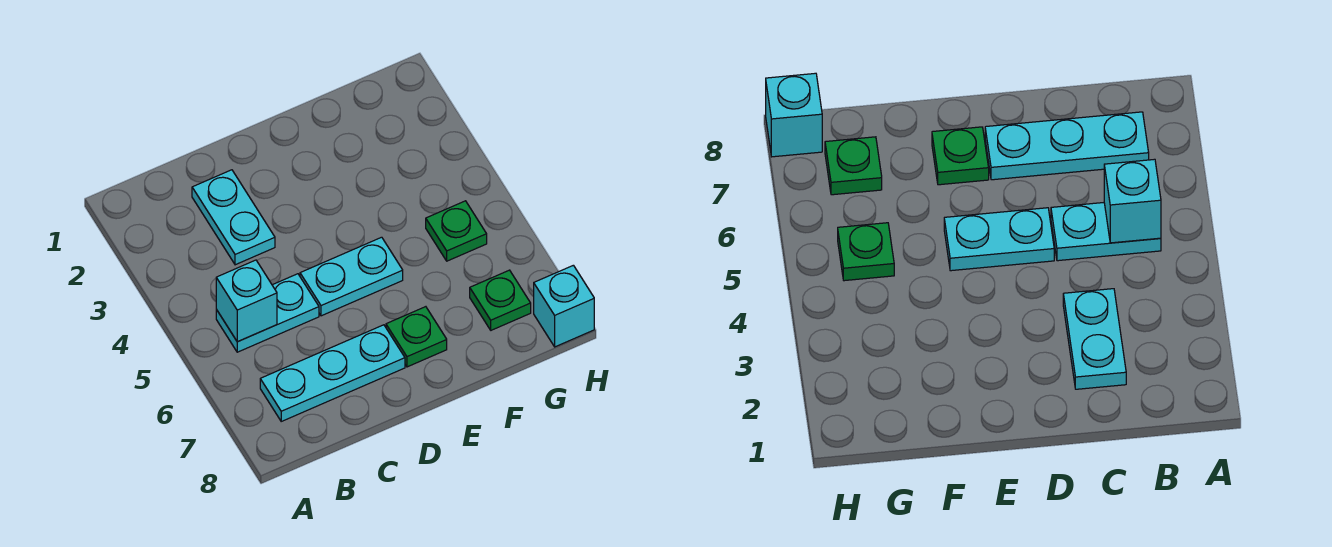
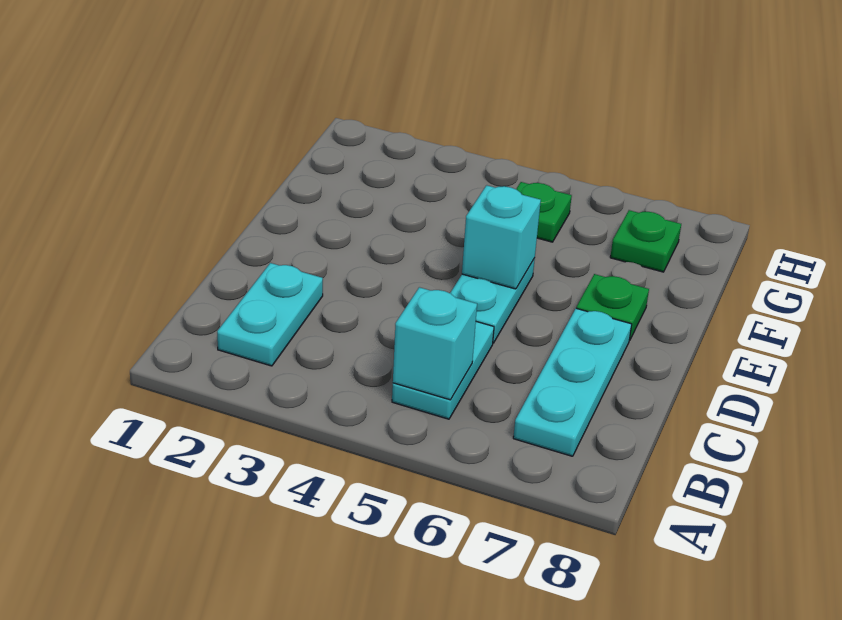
cyan 1x2 plate [192,170,275,265] -> cyan 1x2 plate turned to [217,263,323,366]
cyan 1x1 brick [534,265,594,347] -> cyan 1x1 brick moved to [462,185,541,289]

